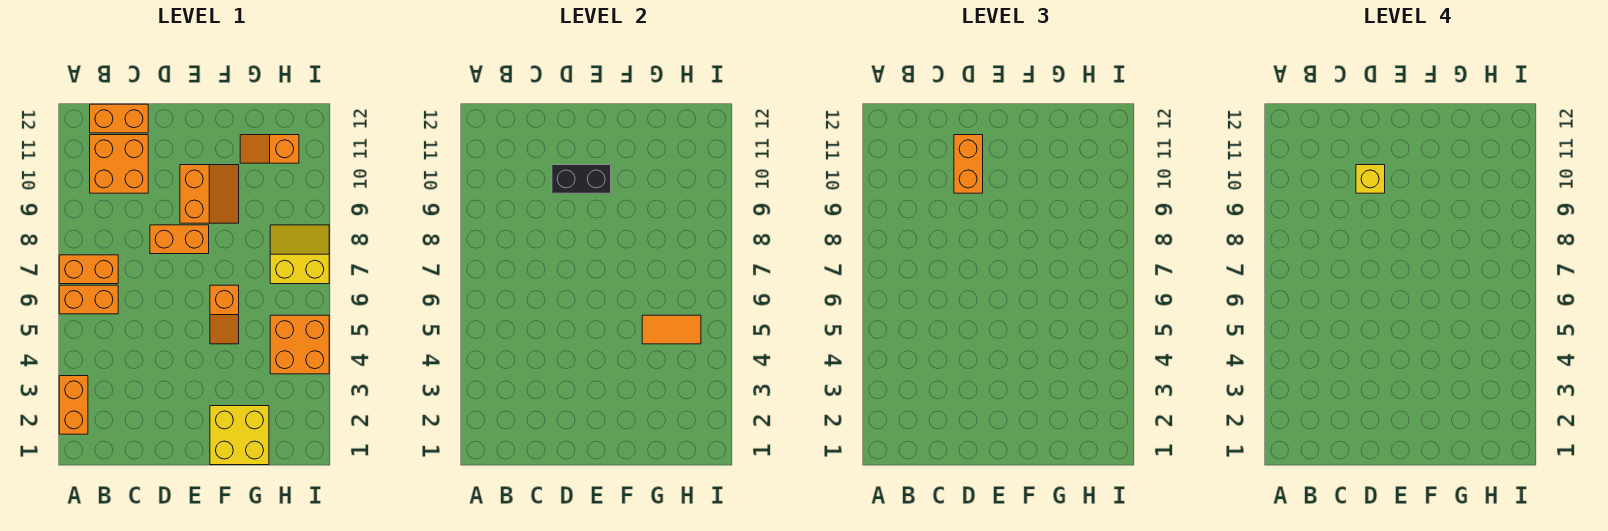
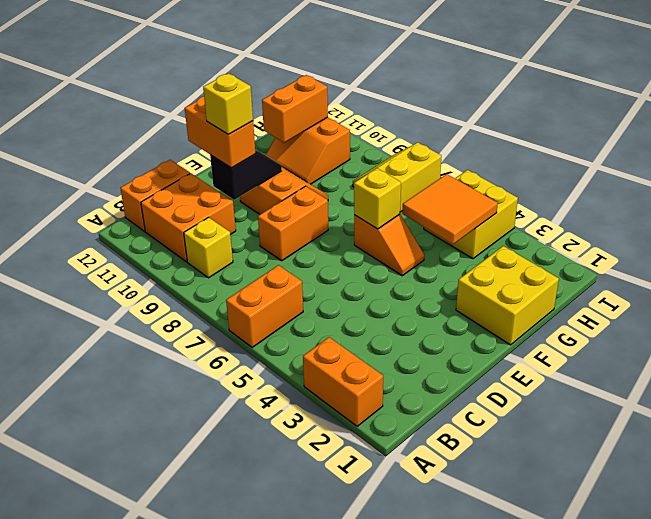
orange 1x2 brick [59,255,118,284] -> orange 1x2 brick moved to [262,75,328,143]
none -> yellow 1x1 brick [184,217,233,278]
black 1x2 brick [552,165,611,193] -> black 1x2 slope [210,150,282,200]
none -> yellow 1x1 brick [354,168,401,229]
orange 1x2 tile [642,315,701,344] -> orange 2x2 tile [402,174,498,244]
orange 1x2 slope [240,135,299,163] -> orange 2x2 slope [266,117,350,184]
orange 2x2 brick [270,315,329,374] -> yellow 2x2 brick [424,170,518,259]

